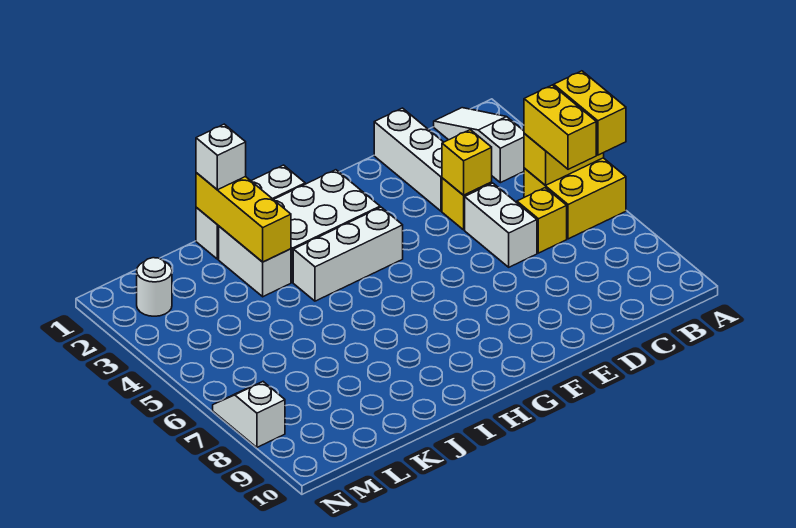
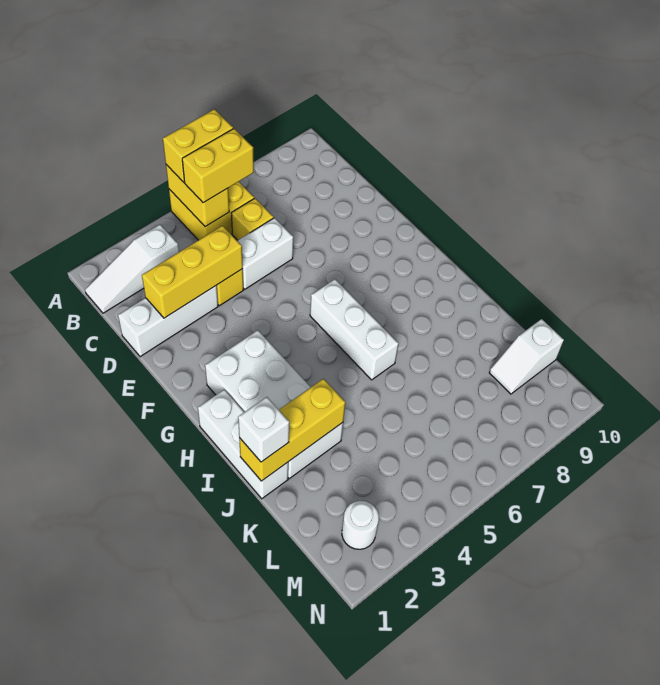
yellow 1x1 brick [442,130,492,195] -> yellow 1x3 brick [142,226,243,318]
white 1x3 brick [293,207,403,301] -> white 1x3 brick moved to [310,279,399,380]
white 1x2 slope [213,382,285,447] -> white 1x2 slope moved to [489,319,564,394]

